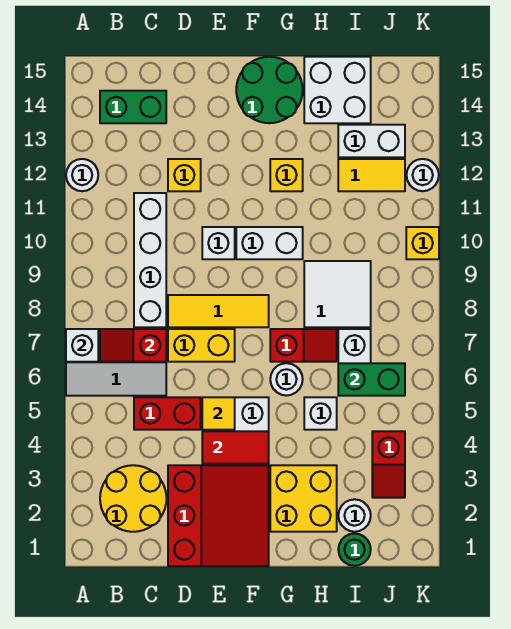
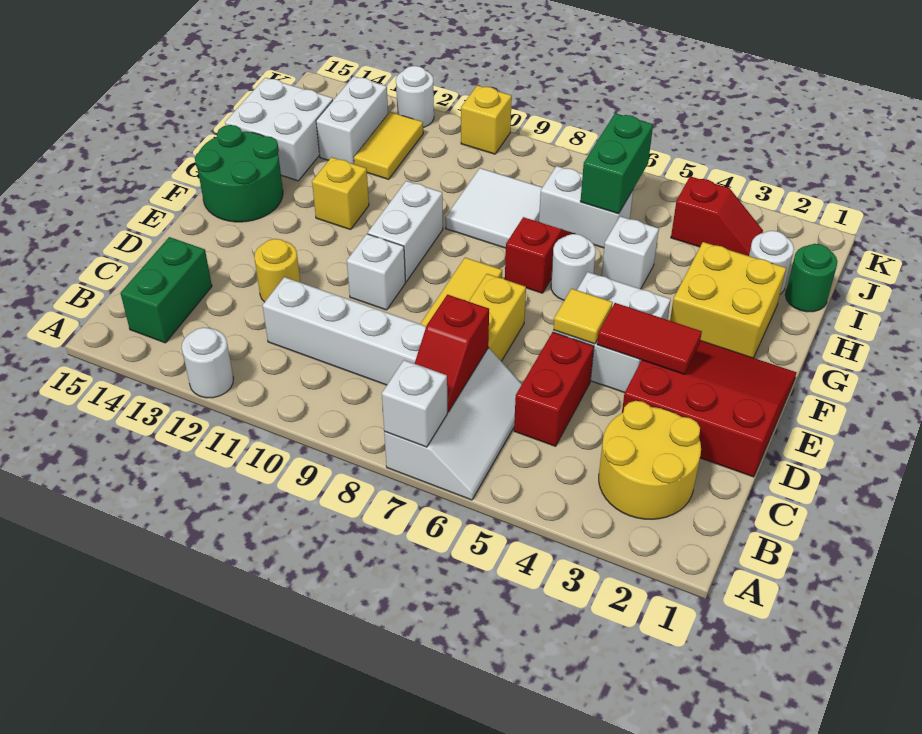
yellow 1x1 brick [168,159,201,191] -> yellow 1x1 round brick [254,239,300,302]
red 1x2 tile [202,431,269,464] -> red 1x2 tile turned to [597,303,702,374]

